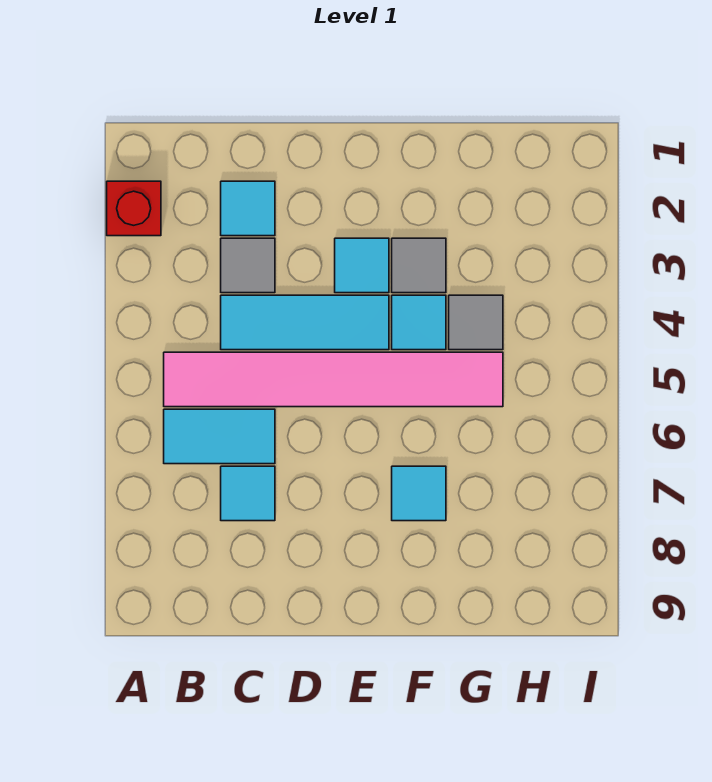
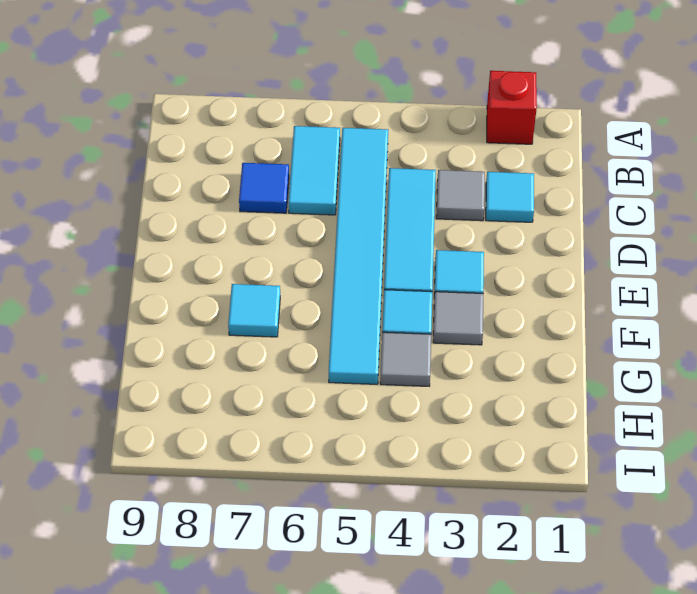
pink 1x6 tile [164,352,503,407] -> cyan 1x6 tile [329,128,388,384]
cyan 1x1 tile [221,466,275,521] -> blue 1x1 tile [239,163,289,213]

